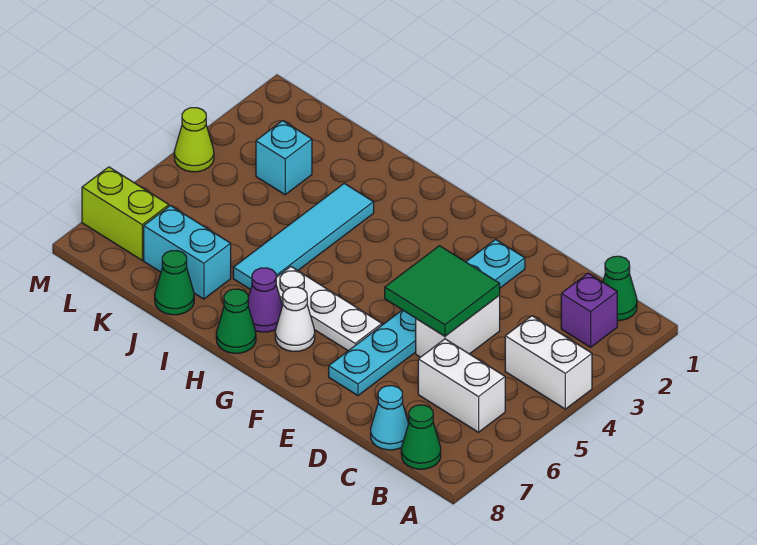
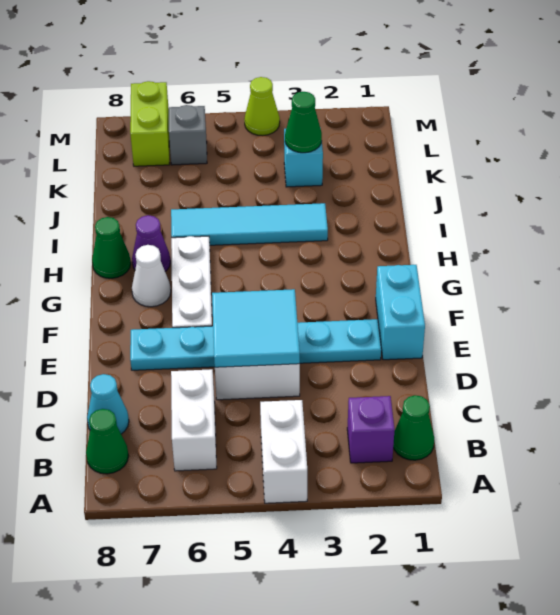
green 2x2 tile [385,246,500,336] -> cyan 2x2 tile [212,289,300,367]
cyan 1x2 brick [144,206,231,299] -> cyan 1x2 brick moved to [376,265,425,360]
green 1x1 cone [155,251,194,315] -> green 1x1 cone moved to [285,92,322,153]
none -> grey 1x1 brick [169,105,207,165]

